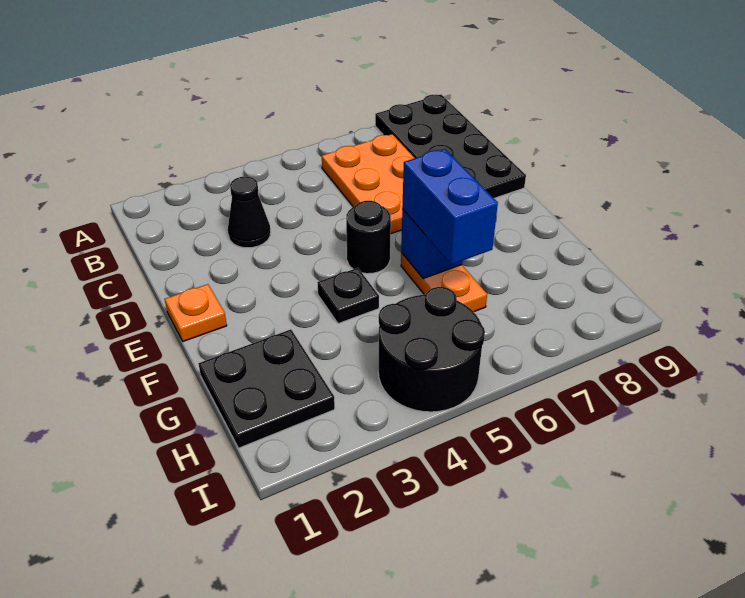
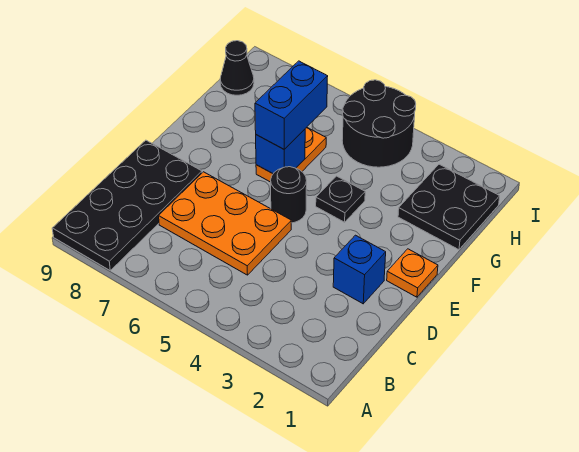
orange 2x3 plate [322,134,414,234] -> orange 2x3 plate turned to [159,172,291,275]
black 1x1 cone [228,176,271,248] -> black 1x1 cone moved to [220,41,254,95]
none -> blue 1x1 brick [333,235,386,304]

